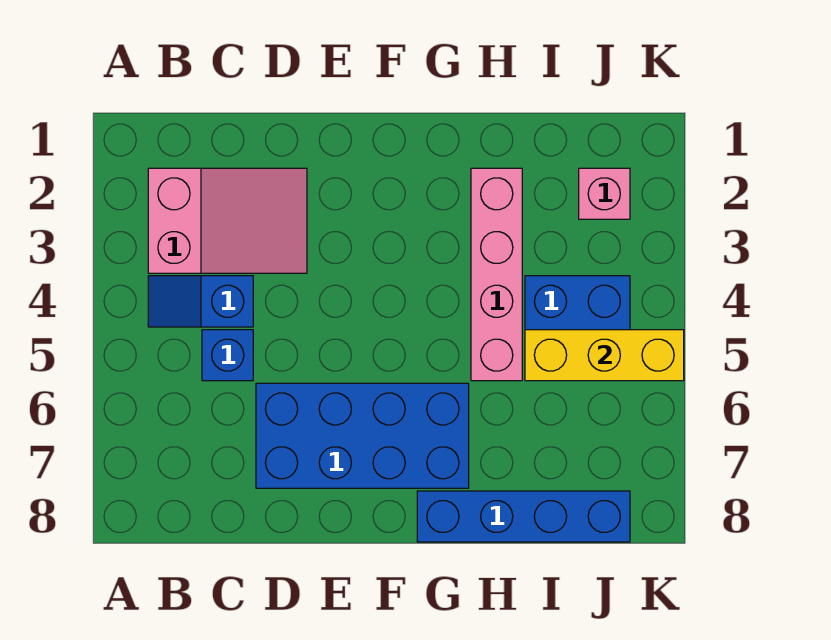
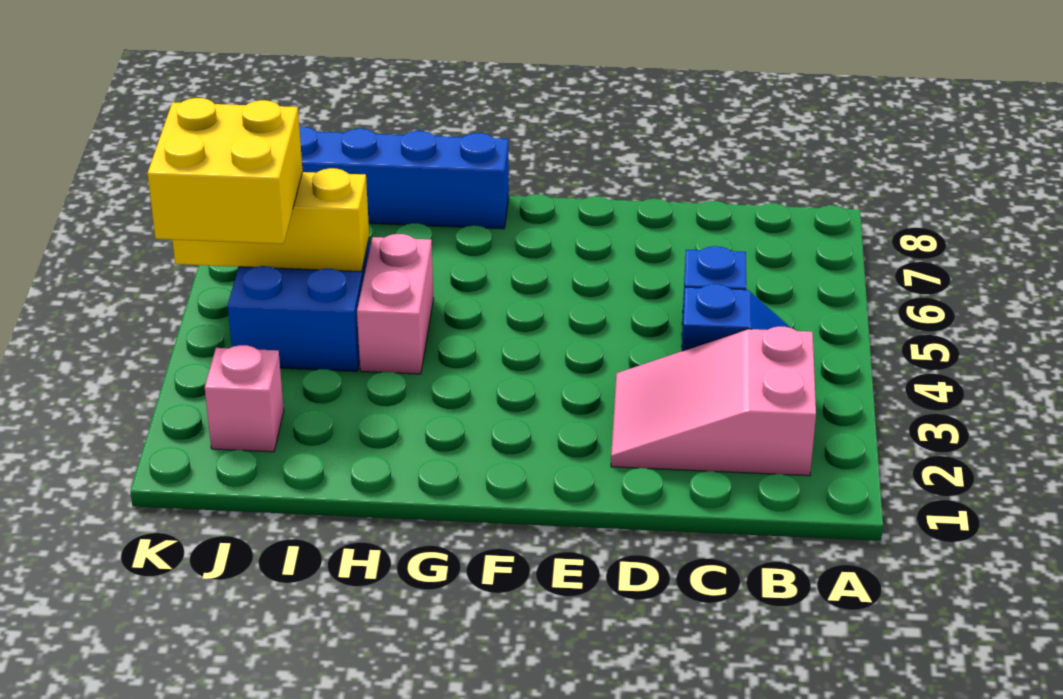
blue 2x4 brick [256,383,469,488] -> none
pink 1x4 brick [471,168,522,381] -> pink 1x2 brick [357,234,434,374]
none -> yellow 2x2 brick [147,98,303,244]

